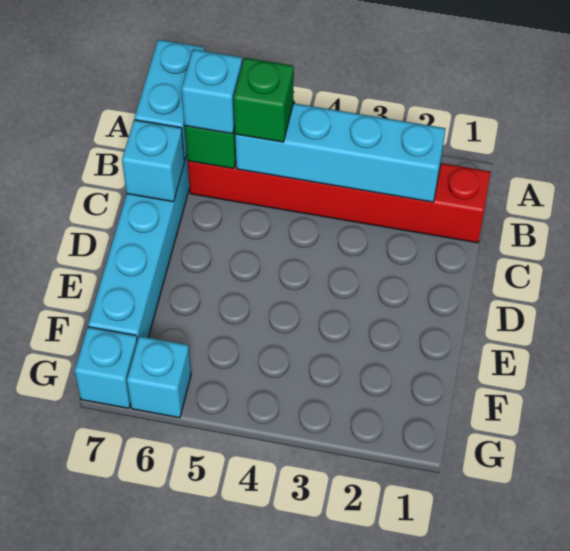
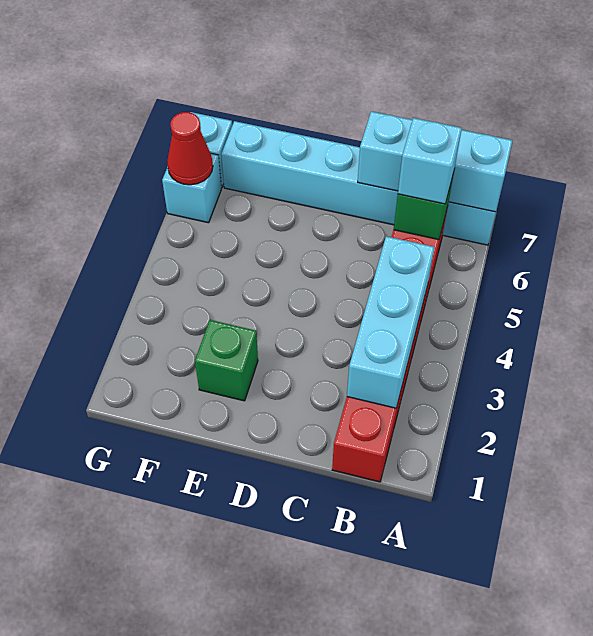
cyan 1x4 brick [235,103,446,202] -> cyan 1x3 brick [347,236,434,408]
green 1x1 brick [234,58,294,142] -> green 1x1 brick moved to [195,320,258,401]
none -> red 1x1 cone [167,112,213,185]

